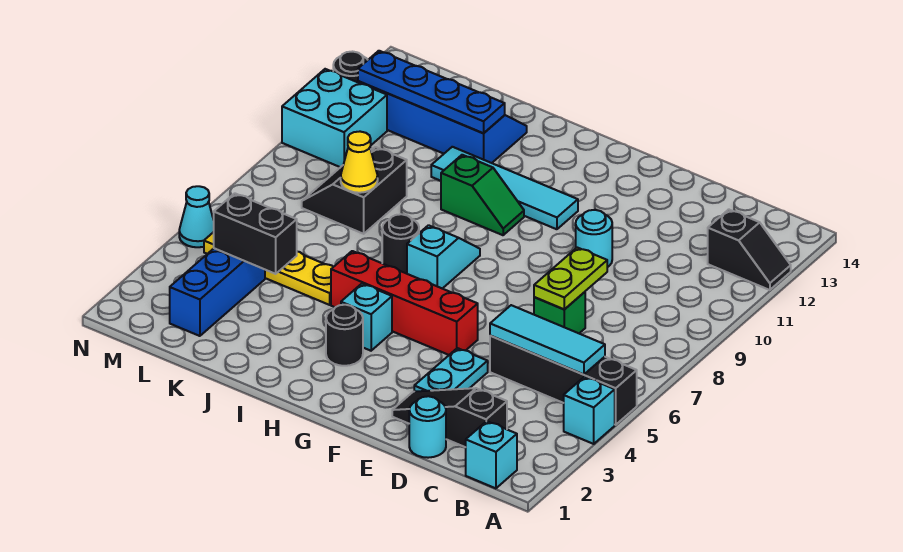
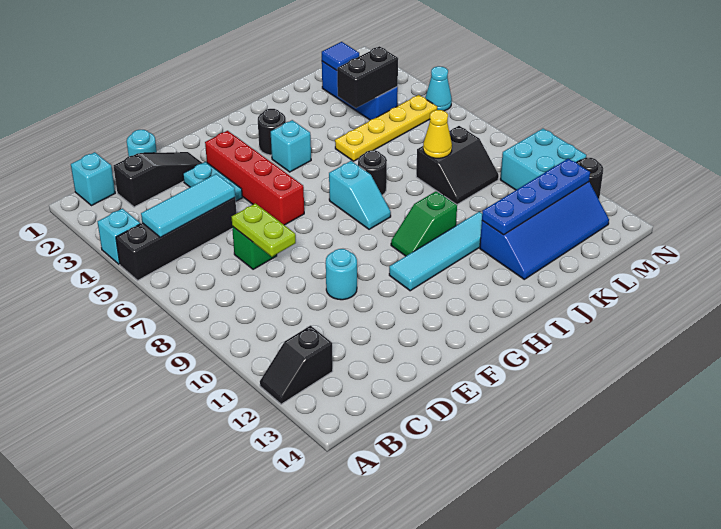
red 1x4 brick [331,251,478,355] -> red 1x4 brick turned to [205,131,304,225]
black 2x2 slope [302,147,407,234] -> black 2x2 slope turned to [416,126,499,205]
none -> blue 1x1 tile [322,42,359,70]

